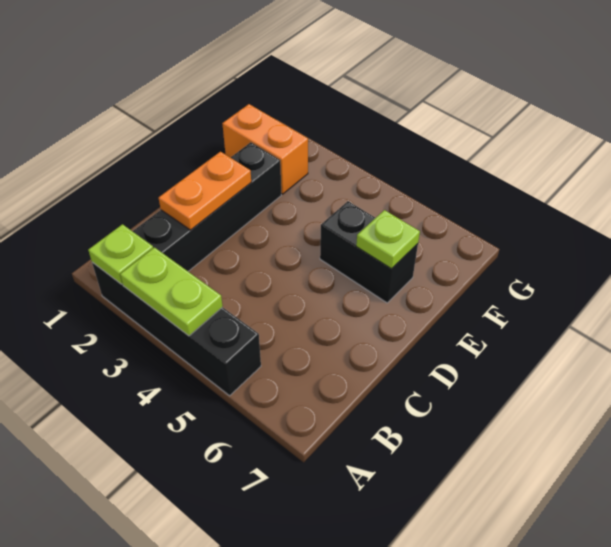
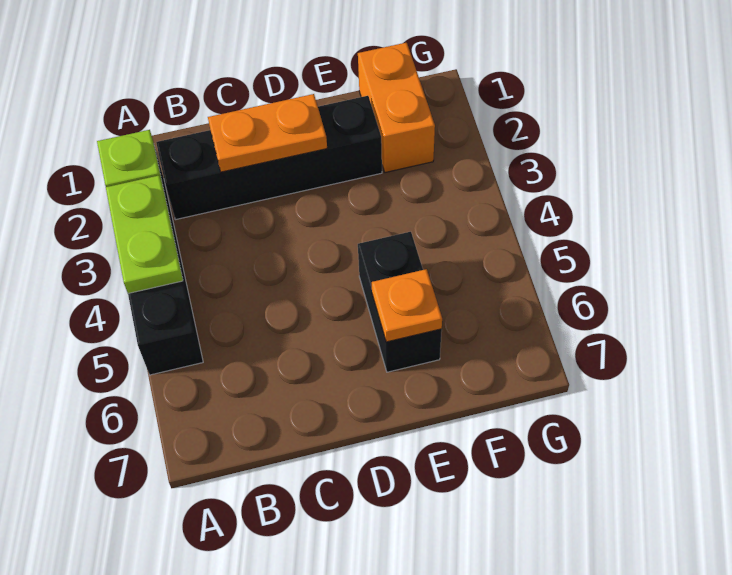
lime 1x1 plate [356,210,420,269] -> orange 1x1 plate [372,269,442,342]

